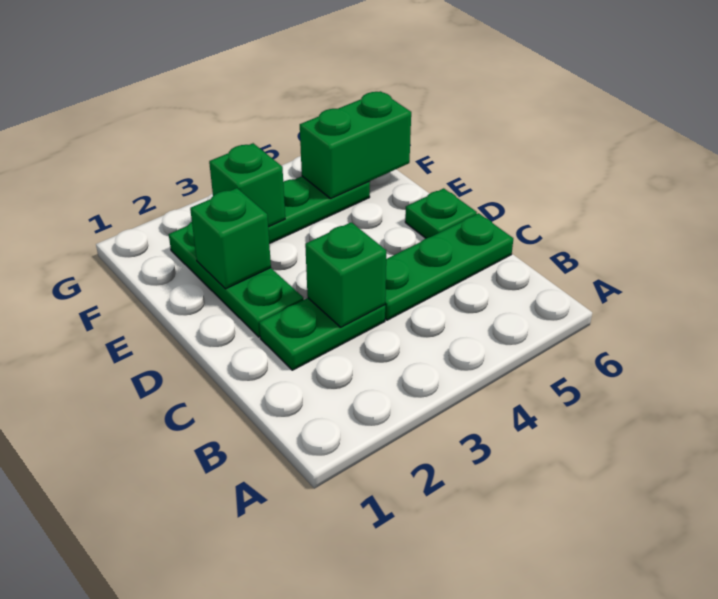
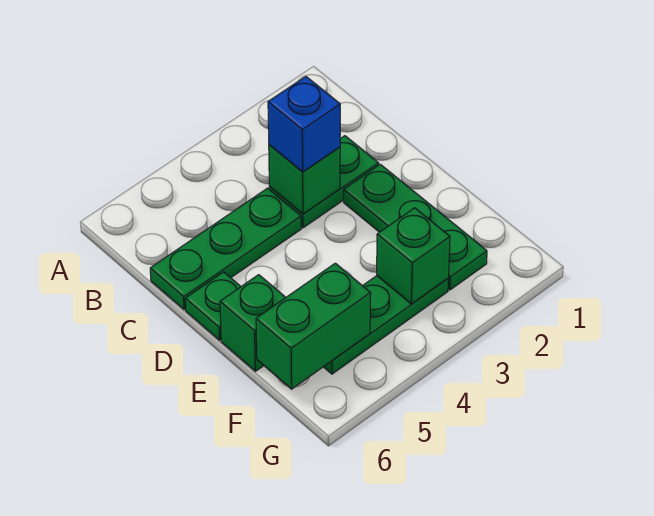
none -> blue 1x1 brick [268,77,340,172]
green 1x1 brick [190,188,271,289] -> green 1x1 brick moved to [220,275,286,371]

